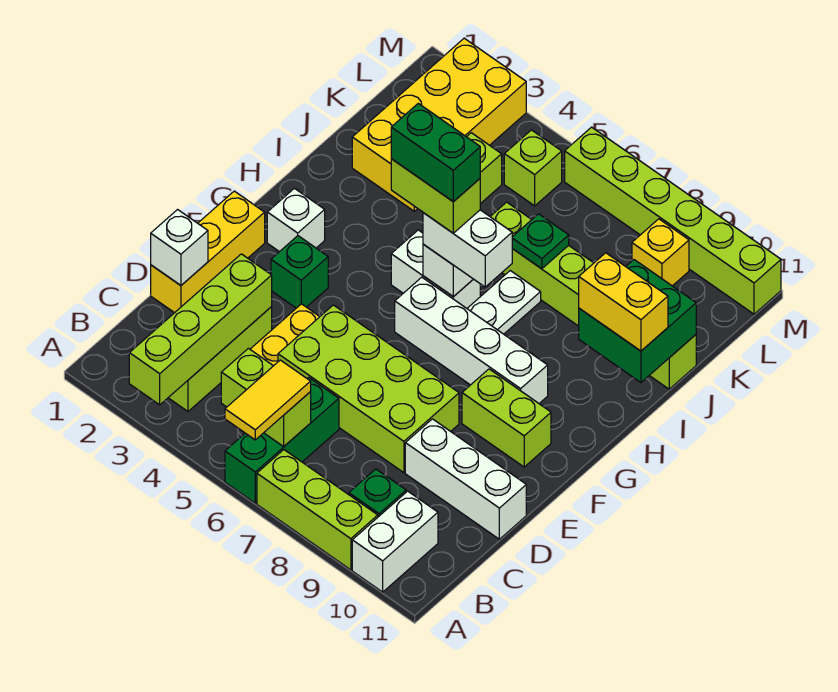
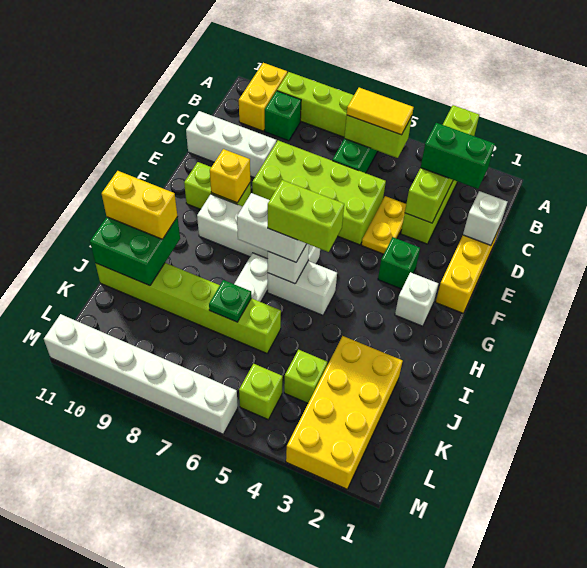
yellow 1x2 tile [225,360,311,440] -> yellow 1x2 tile turned to [347,88,414,135]
white 1x2 brick [352,491,438,592] -> yellow 1x2 brick [239,63,287,131]
green 1x2 brick [391,103,480,202] -> green 1x2 brick moved to [421,123,495,189]
yellow 1x1 brick [632,219,689,286] -> yellow 1x1 brick moved to [210,149,250,203]
lime 1x6 brick [565,127,781,314] -> white 1x6 brick [44,314,238,434]

